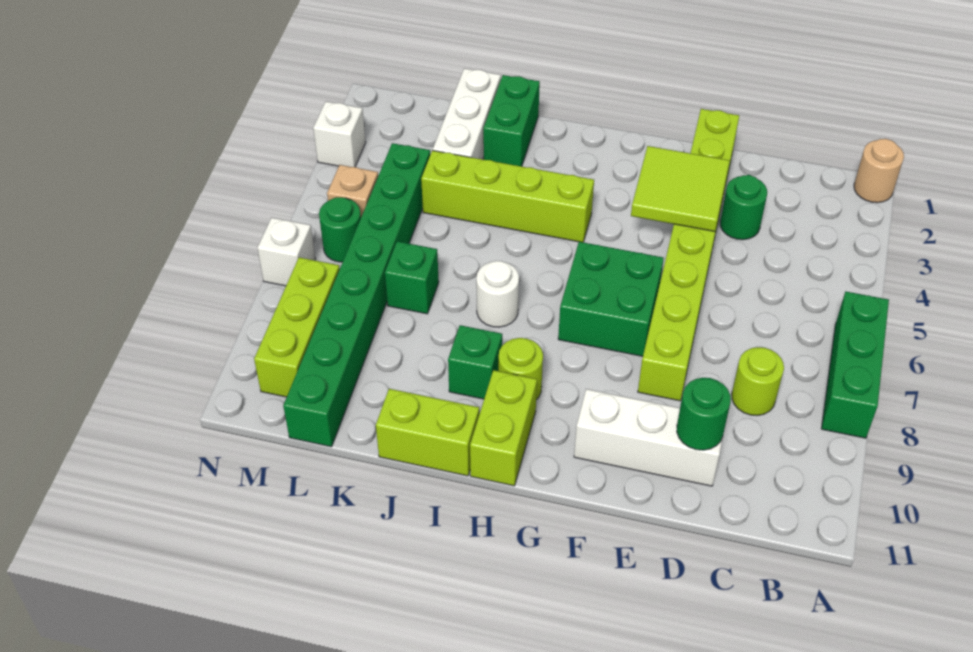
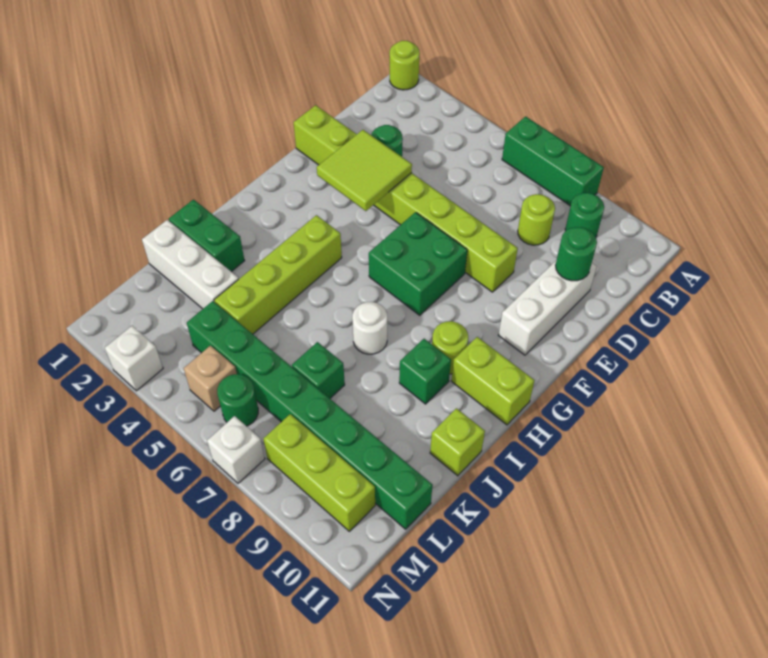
tan 1x1 round brick [854,139,904,203] -> lime 1x1 round brick [390,41,420,90]
none -> green 1x1 round brick [565,193,604,237]
lime 1x2 brick [376,389,479,476] -> lime 1x1 brick [430,408,485,476]

